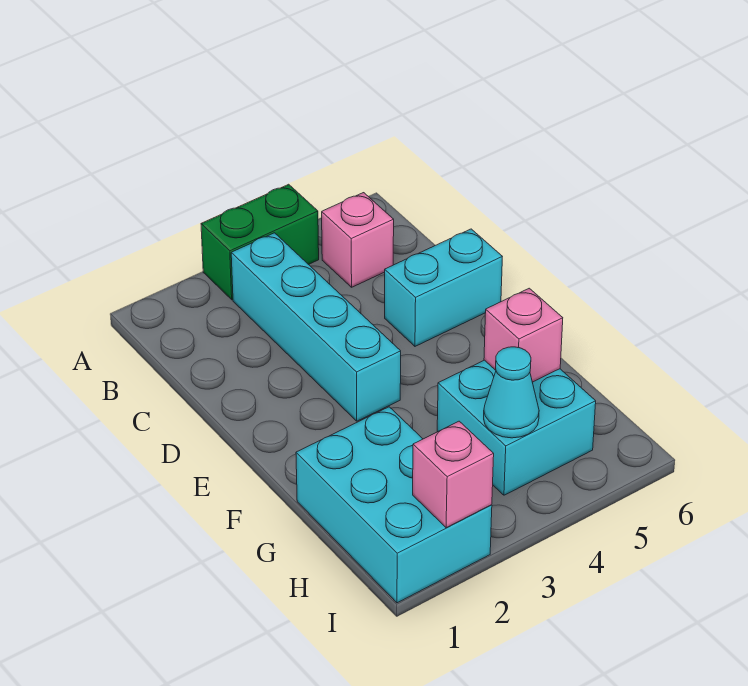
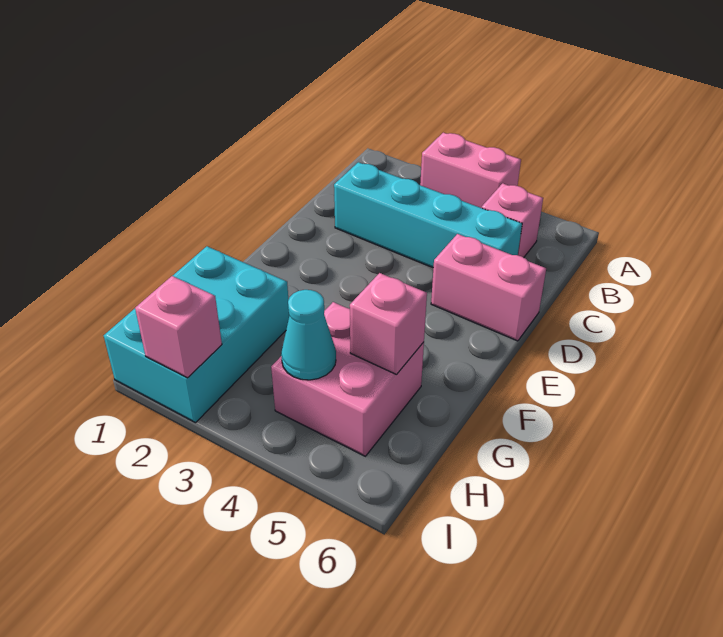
green 1x2 brick [201,184,319,300] -> pink 1x2 brick [420,133,521,208]
cyan 1x4 brick [231,233,401,421] -> cyan 1x4 brick turned to [334,162,522,268]
cyan 1x2 brick [385,229,502,346] -> pink 1x2 brick [431,234,546,341]
cyan 2x2 brick [437,360,596,495] -> pink 2x2 brick [271,302,424,456]

